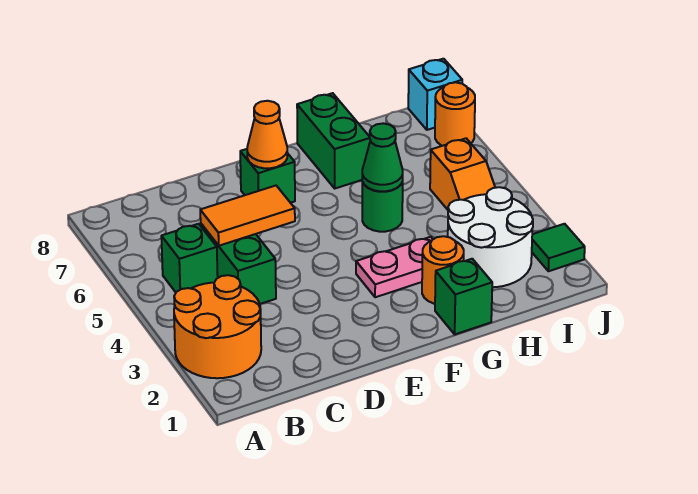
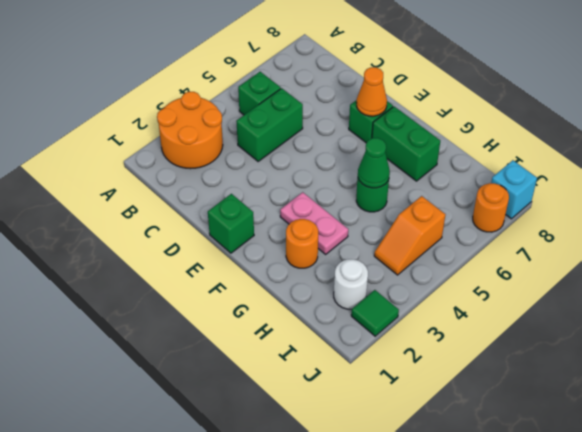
orange 1x2 tile [200,186,295,246] -> none
green 1x1 brick [435,259,492,334] -> green 1x1 brick moved to [208,194,254,253]
green 1x2 brick [297,93,370,188] -> green 1x2 brick turned to [372,106,440,181]
white 2x2 round brick [448,187,533,287] -> white 1x1 round brick [334,259,368,309]

